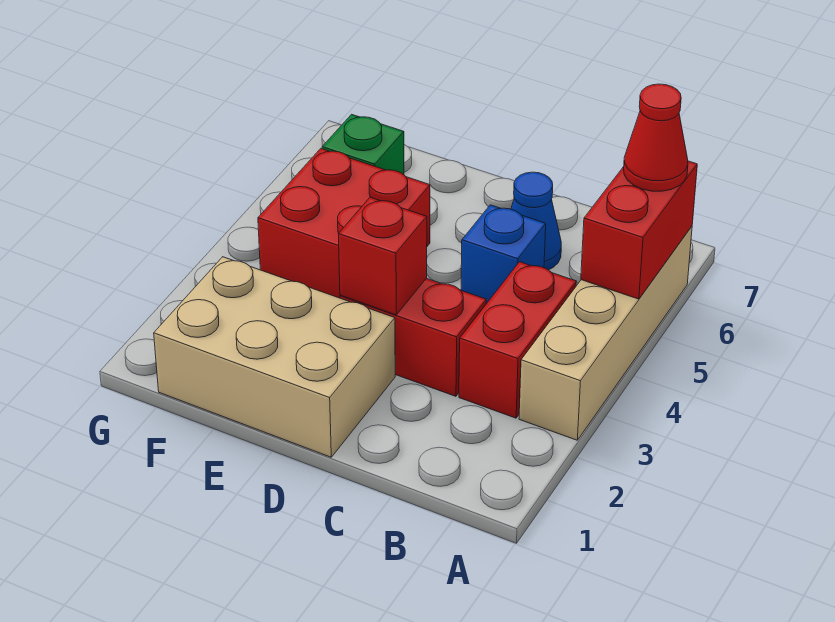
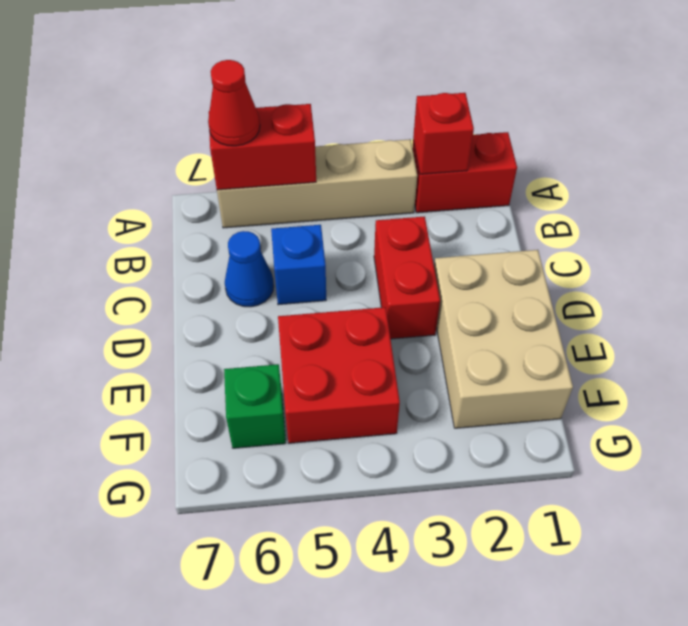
red 1x2 brick [459,262,576,418] -> red 1x2 brick moved to [413,132,517,213]
red 1x1 brick [339,197,427,315] -> red 1x1 brick moved to [413,93,474,174]

